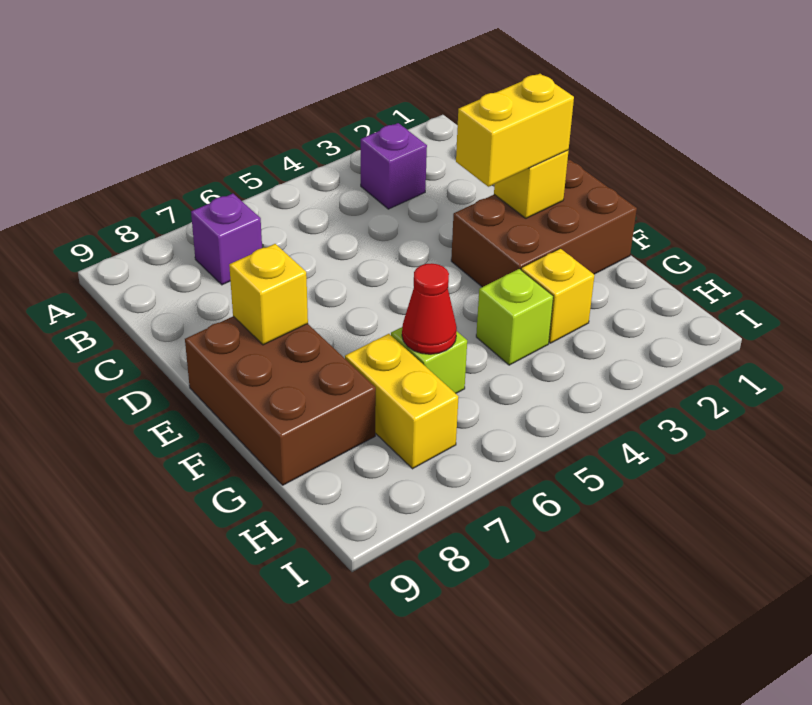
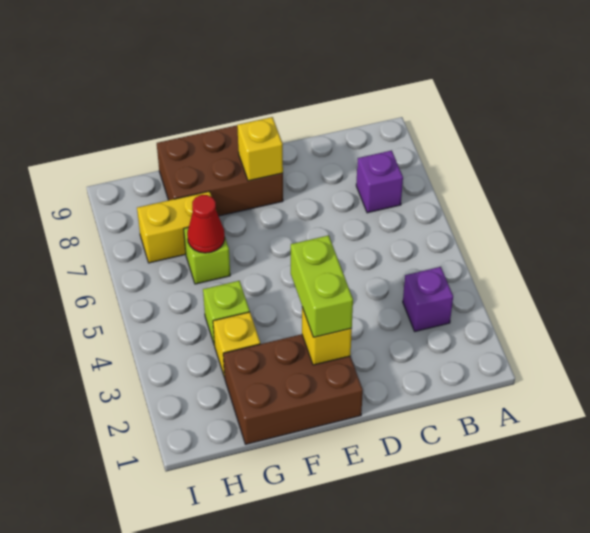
brown 2x3 brick [451,159,637,287] -> brown 2x3 brick turned to [223,334,363,444]
yellow 1x2 brick [456,74,574,187] -> lime 1x2 brick [291,235,353,337]

